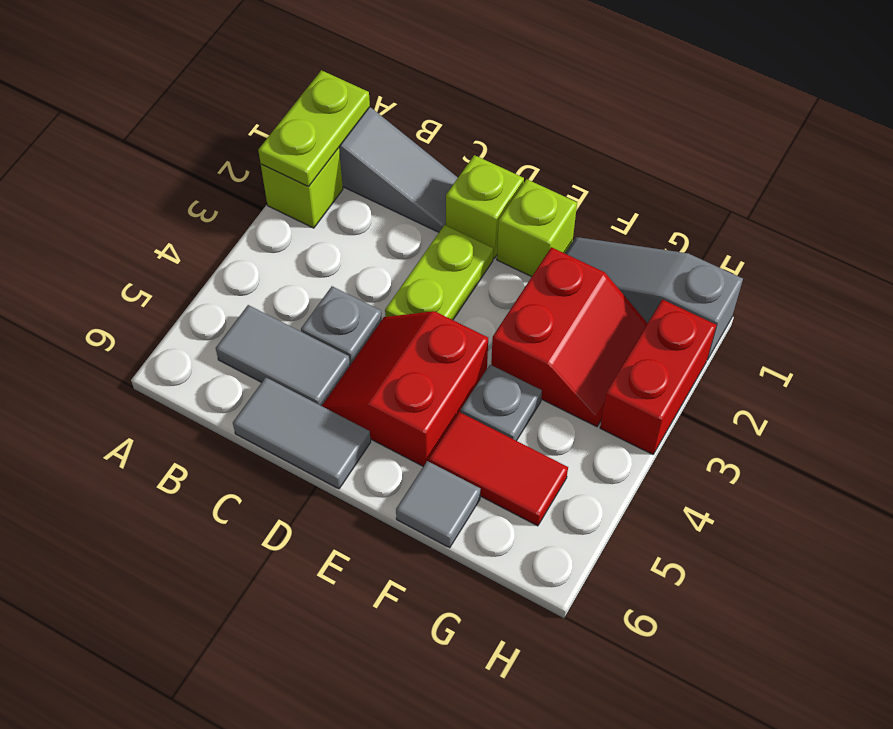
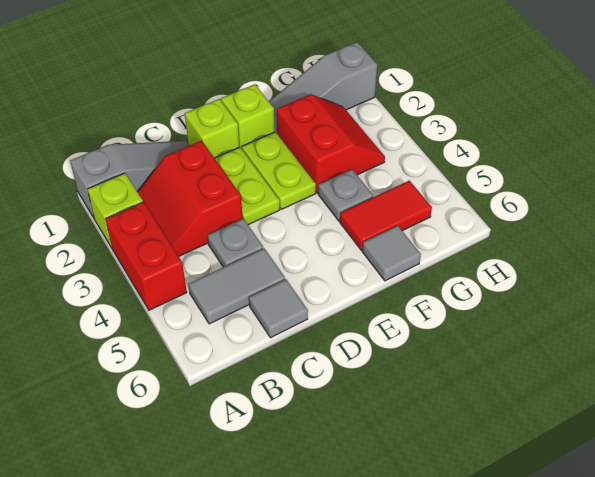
lime 1x2 plate [258,70,370,187] -> lime 1x2 plate moved to [242,132,316,209]
grey 1x2 tile [233,377,371,489] -> grey 1x1 tile [249,279,308,338]
red 2x2 slope [322,311,488,466] -> red 2x2 slope moved to [137,141,243,256]
red 1x2 brick [600,299,716,454] -> red 1x2 brick moved to [106,202,187,310]

